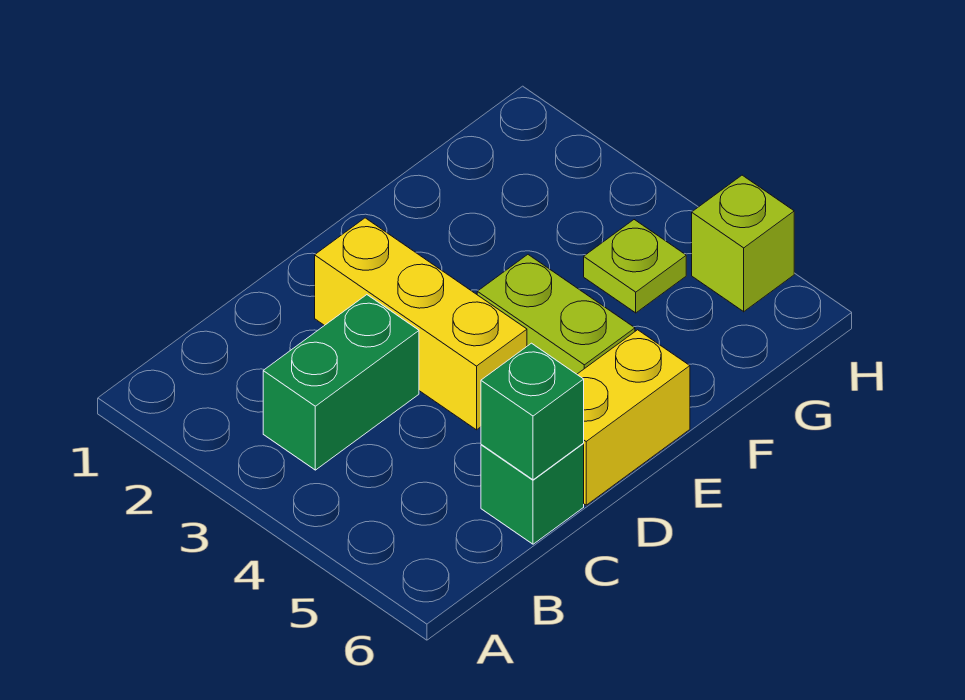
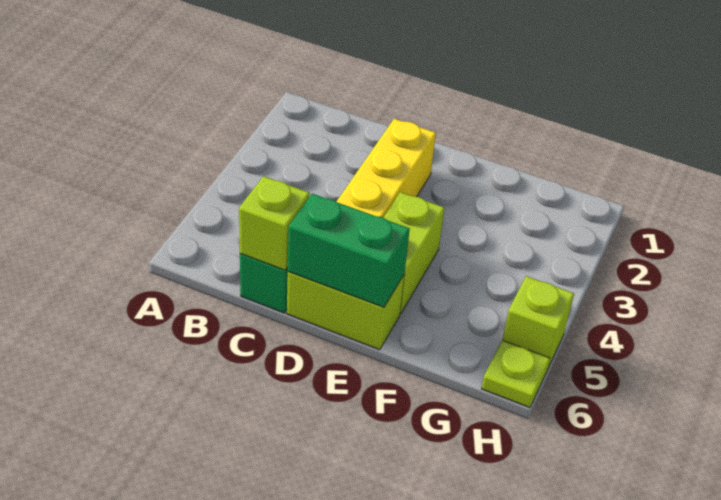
green 1x2 brick [263,295,419,470] -> green 1x2 brick moved to [288,194,410,307]
green 1x1 brick [481,343,584,480] -> lime 1x1 brick [239,176,310,270]
yellow 1x2 brick [577,330,690,505] -> lime 1x2 brick [287,272,404,350]
lime 1x1 plate [584,220,686,313] -> lime 1x1 plate moved to [481,340,550,408]

